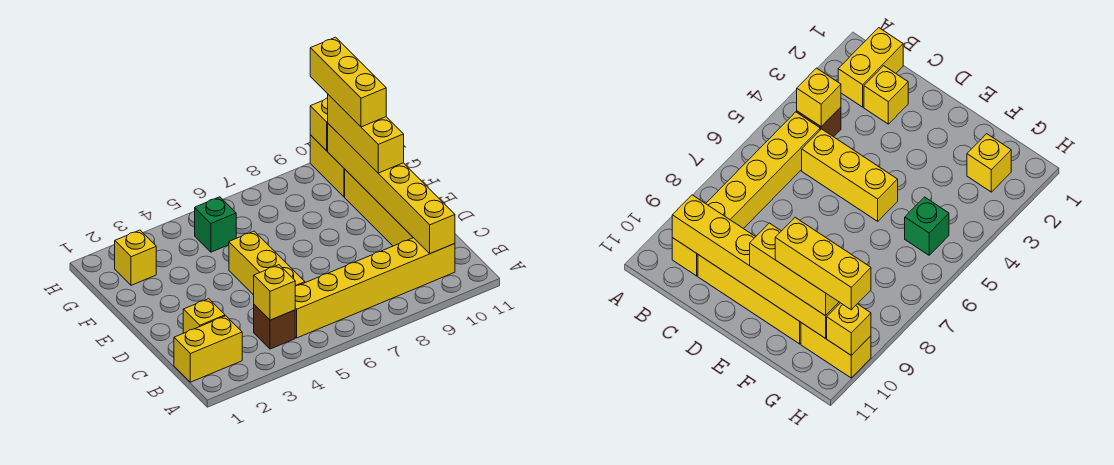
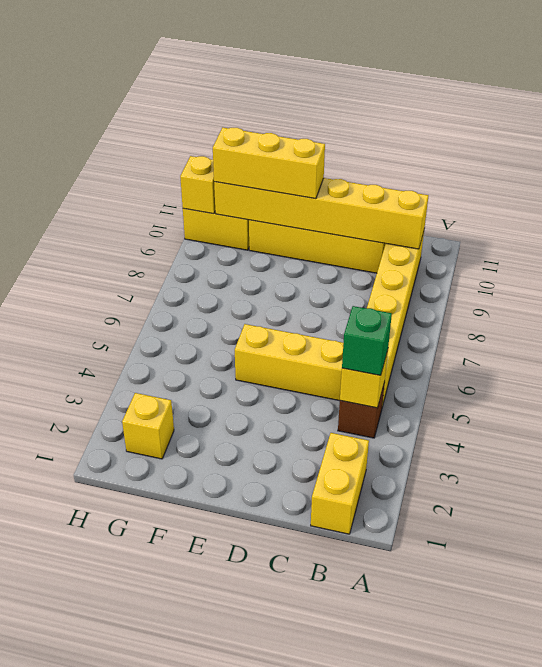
yellow 1x1 brick [183,299,225,333] -> none
yellow 1x3 brick [310,37,386,127] -> none
green 1x1 brick [195,197,236,252] -> green 1x1 brick moved to [342,306,392,375]

